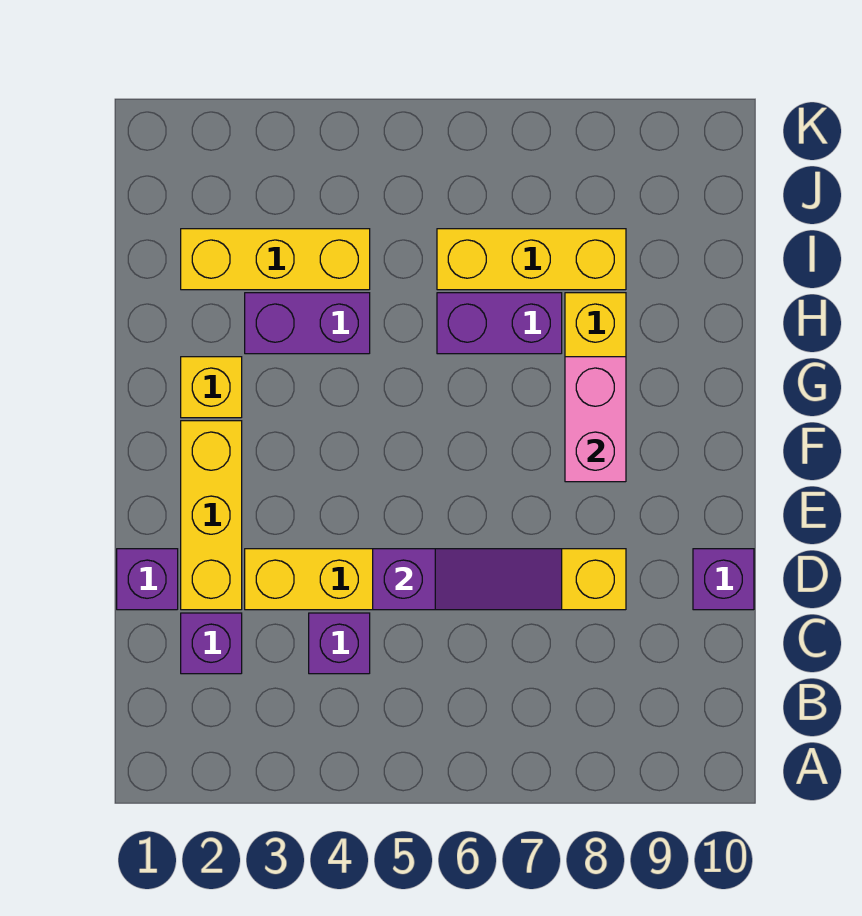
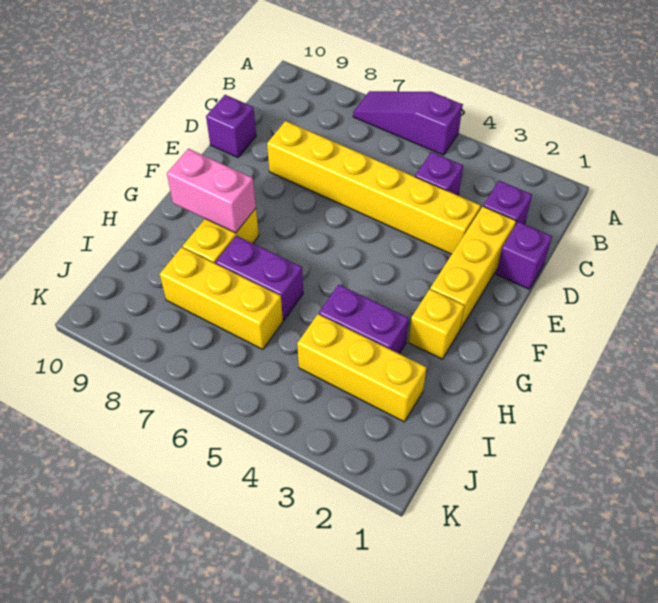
purple 1x3 slope [373,549,562,610] -> purple 1x3 slope moved to [353,91,463,155]
pink 1x2 brick [565,357,626,482] -> pink 1x2 brick turned to [167,149,256,233]

